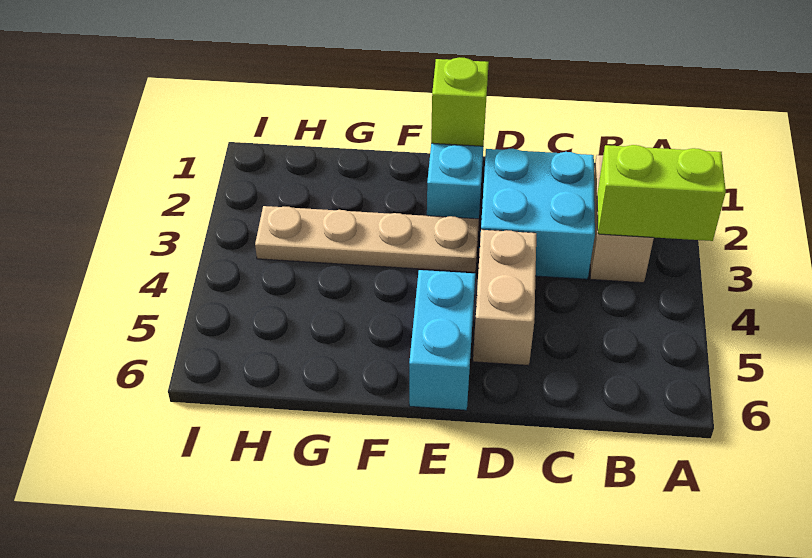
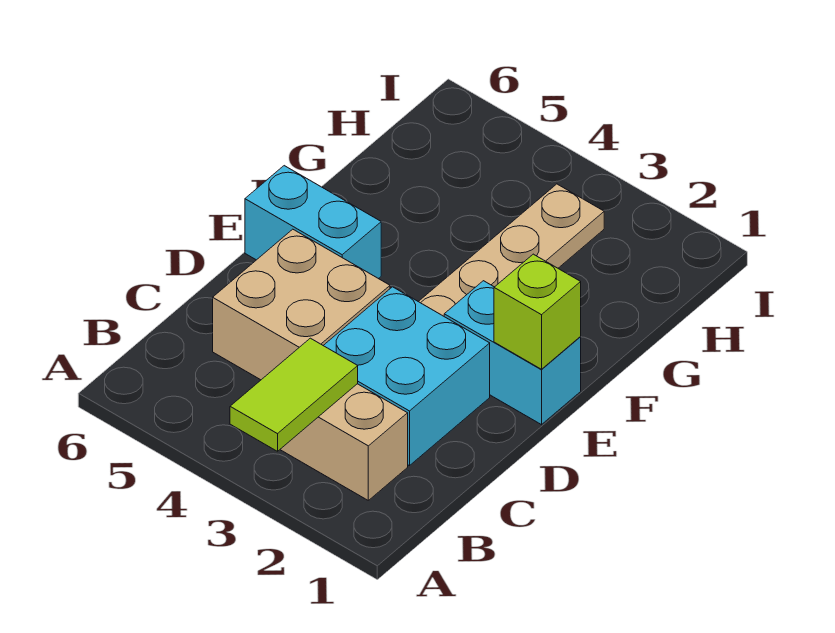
lime 1x2 brick [597,145,726,241] -> lime 1x2 tile [230,338,358,451]
tan 1x2 brick [473,230,536,366] -> tan 2x2 brick [213,229,390,380]

